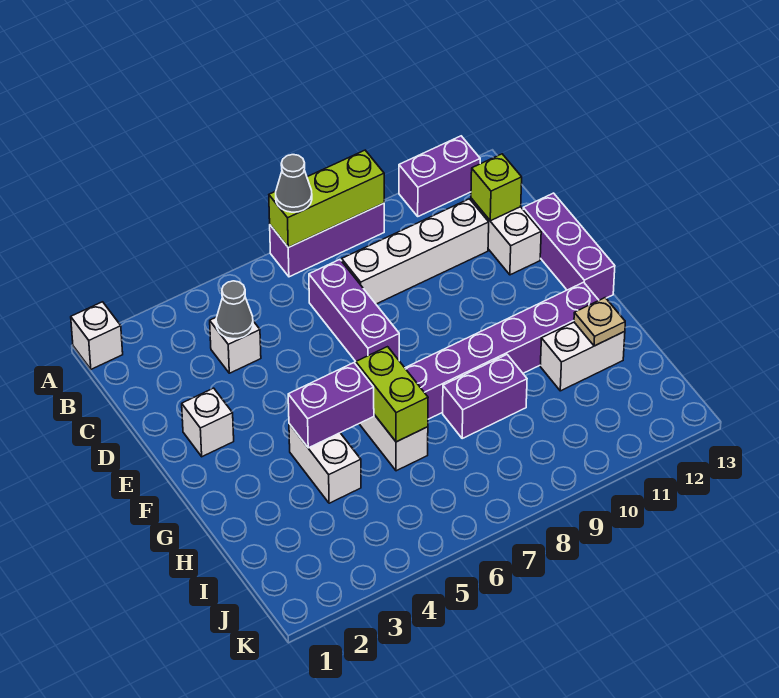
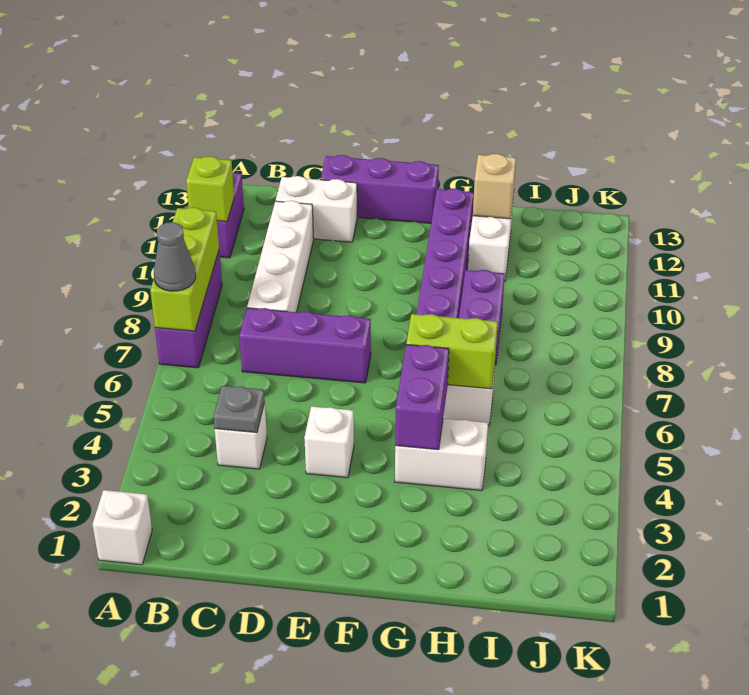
grey 1x1 cone [216,281,253,339] -> grey 1x1 plate [213,386,265,433]
lime 1x1 brick [471,154,522,221] -> lime 1x1 brick moved to [186,156,234,221]
white 1x1 brick [182,388,234,457] -> white 1x1 brick moved to [304,406,354,478]
tan 1x1 plate [574,298,625,346] -> tan 1x1 brick [473,154,516,219]

